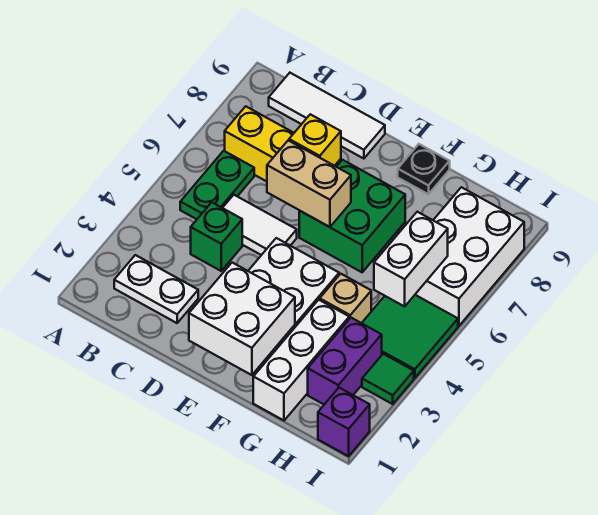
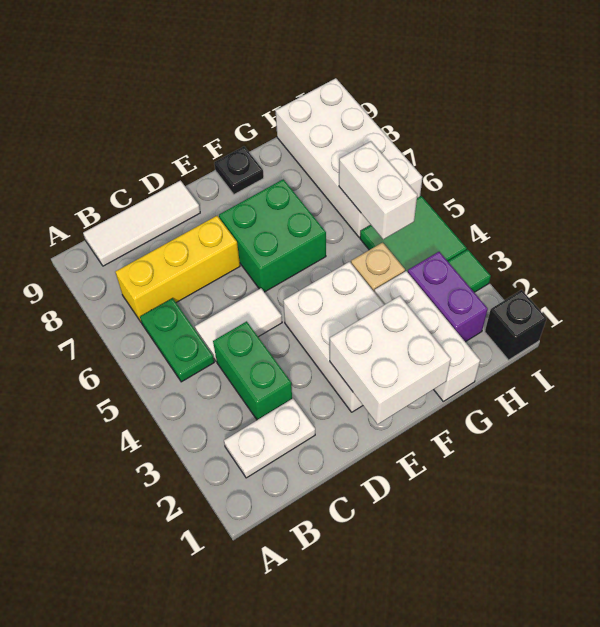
green 1x1 brick [191,202,242,271] -> green 1x2 brick [213,321,292,420]
tan 1x2 brick [267,140,351,227] -> none
yellow 1x1 brick [289,114,341,166] -> none
white 2x3 brick [415,187,524,326] -> white 2x4 brick [276,78,422,237]
purple 1x1 brick [318,388,370,456] -> black 1x1 brick [485,290,547,360]

